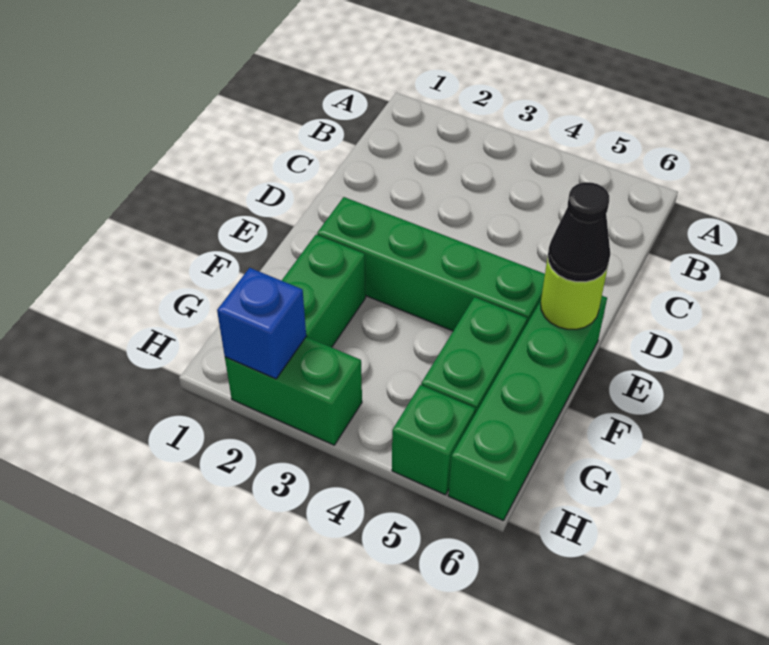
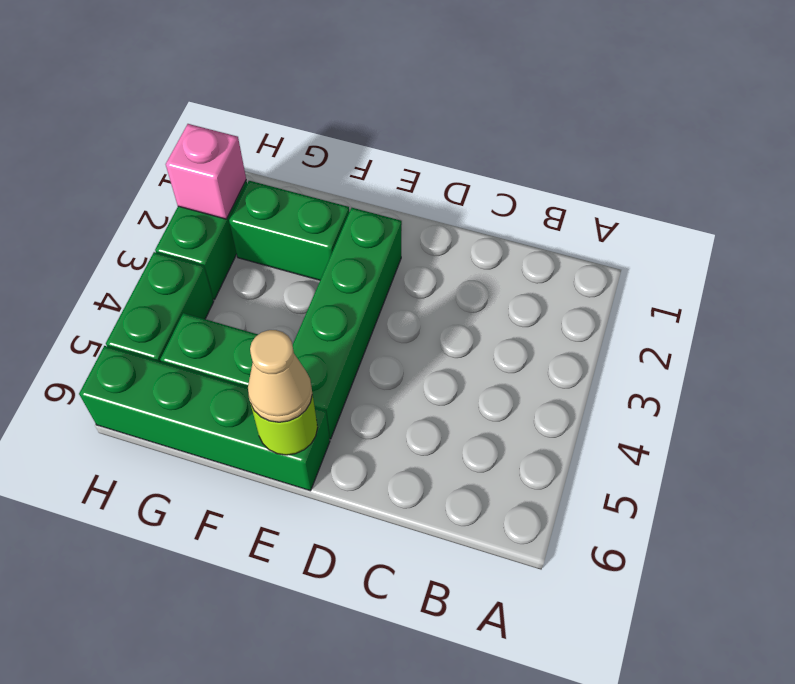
black 1x1 cone [548,182,610,282] -> tan 1x1 cone [248,330,312,422]
blue 1x1 brick [217,268,306,379] -> pink 1x1 brick [166,124,246,219]
green 1x1 brick [392,385,475,495] -> green 1x2 brick [106,252,214,362]

